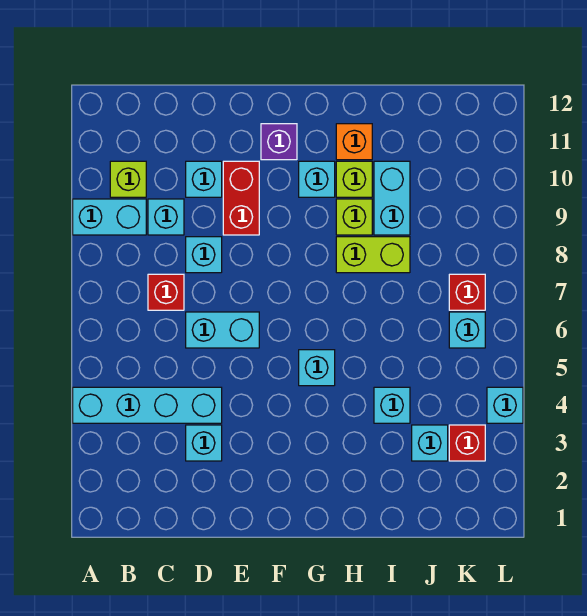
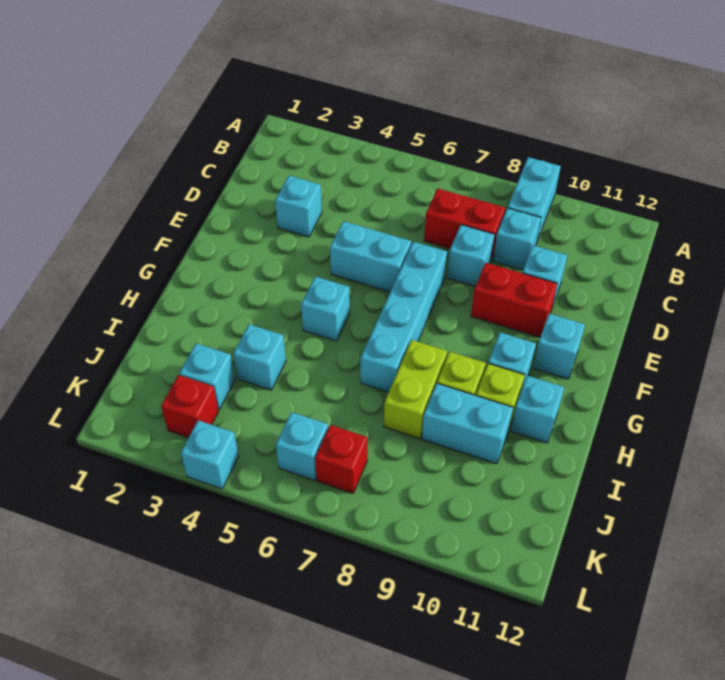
cyan 1x4 brick [73,387,222,423] -> cyan 1x4 brick moved to [360,242,447,392]
lime 1x1 brick [110,161,146,197] -> none
red 1x1 brick [148,274,184,310] -> red 1x2 brick [424,189,505,260]
cyan 1x2 brick [186,312,259,348] -> cyan 1x2 brick turned to [330,221,411,292]
purple 1x1 brick [261,124,297,160] -> cyan 1x1 brick [533,314,585,379]
orange 1x1 brick [336,124,372,160] -> cyan 1x1 brick [511,376,564,443]

